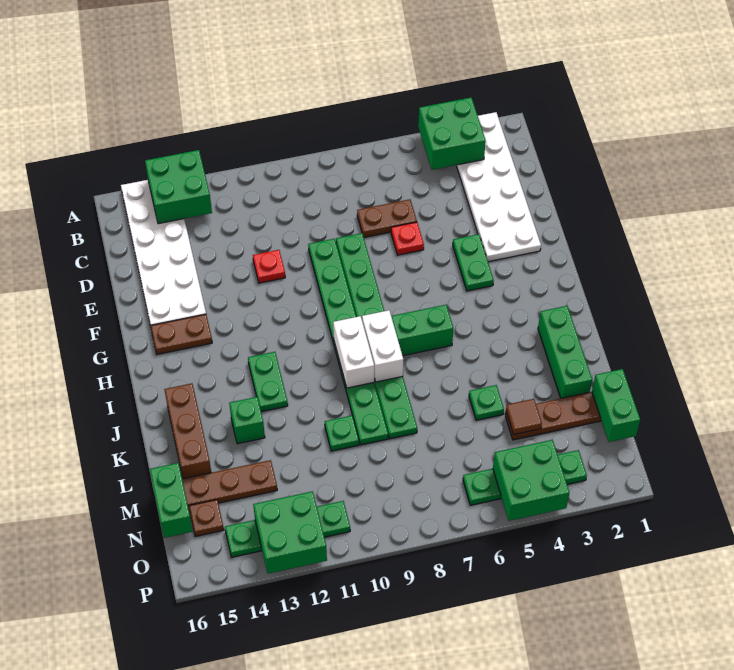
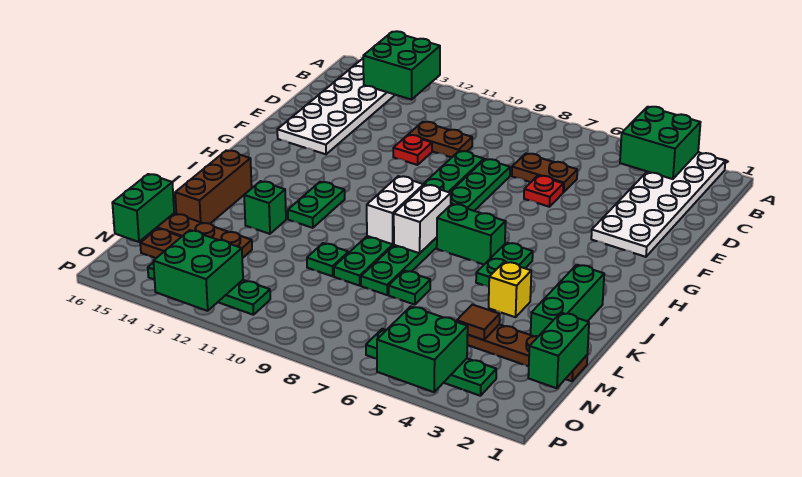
green 1x2 plate [453,234,494,291] -> green 1x2 plate moved to [476,243,533,287]
brown 1x2 plate [151,314,212,354] -> brown 1x2 plate moved to [408,122,472,158]
none -> yellow 1x1 brick [489,262,531,317]
green 1x1 plate [469,385,504,420] -> green 1x1 plate moved to [389,271,430,305]

